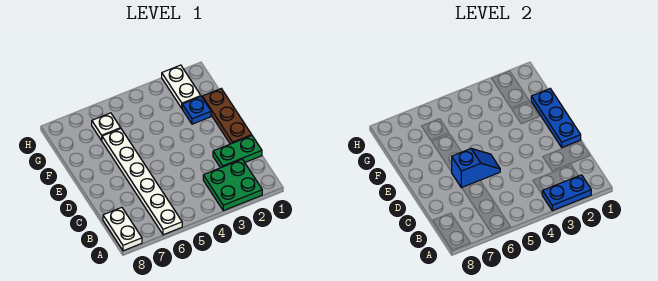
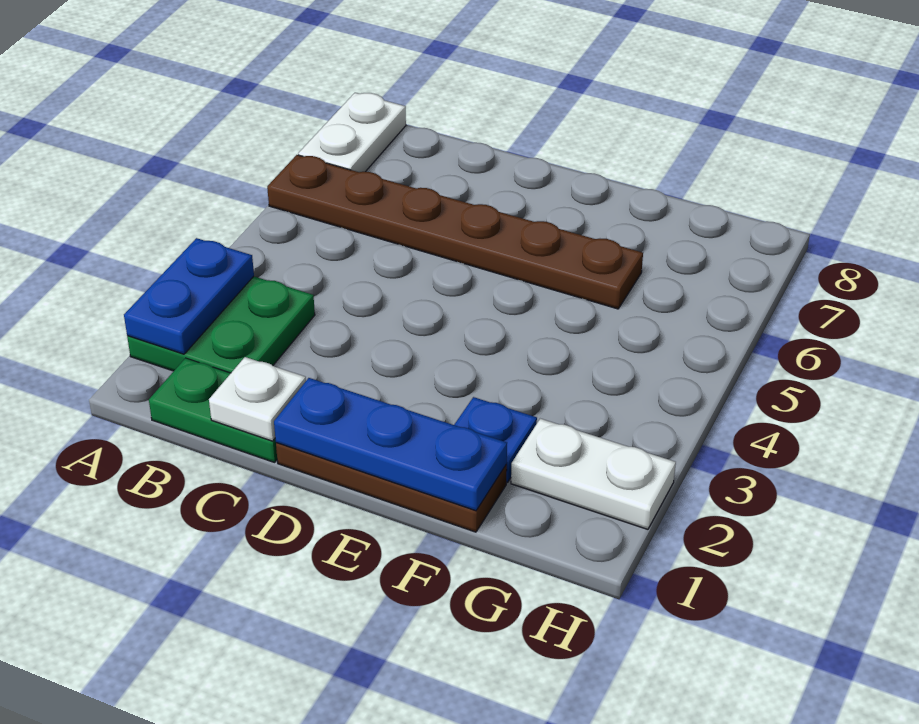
white 1x6 plate [102,129,182,235] -> brown 1x6 plate [267,155,643,309]
white 1x2 plate [103,207,142,251] -> white 1x2 plate turned to [298,93,406,172]
green 1x2 plate [213,136,262,168] -> green 1x2 plate turned to [149,358,277,462]
blue 1x2 slope [452,149,500,188] -> none
white 1x1 plate [92,113,121,140] -> white 1x1 plate moved to [209,357,306,441]

